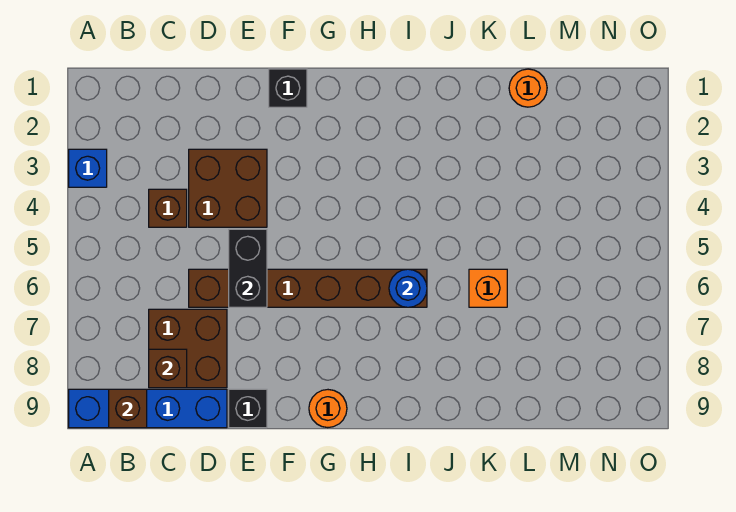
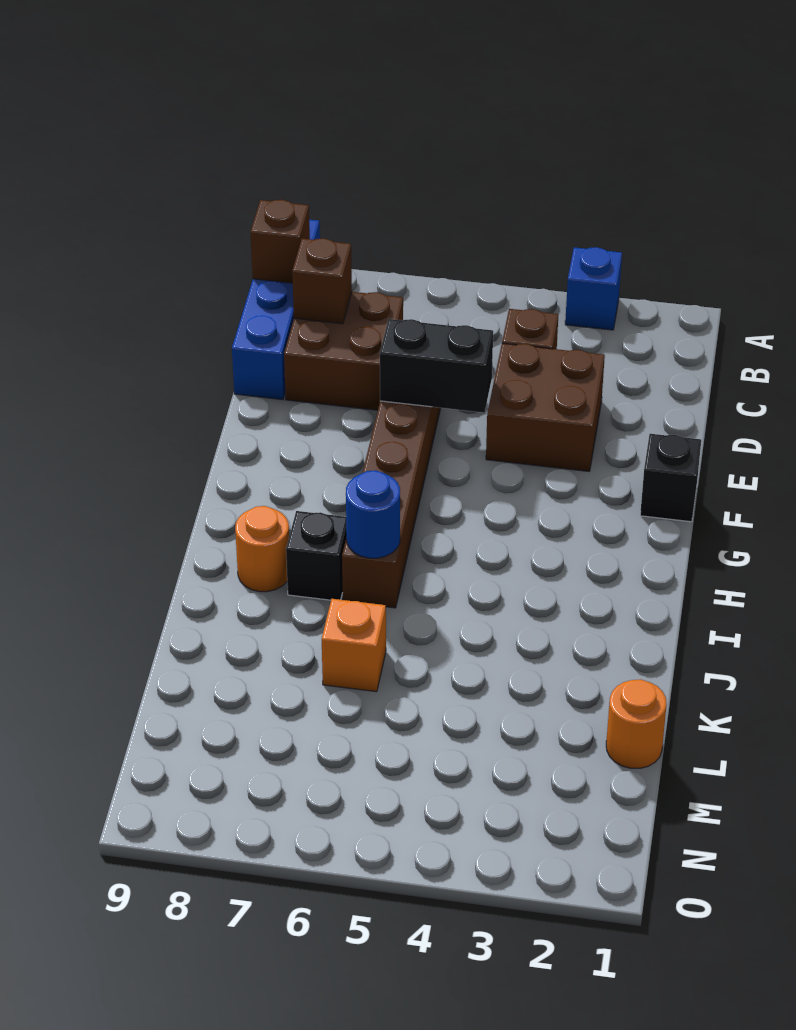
black 1x1 brick [229,389,267,428] -> black 1x1 brick moved to [286,511,347,600]
orange 1x1 round brick [309,390,347,428] -> orange 1x1 round brick moved to [235,506,289,592]

